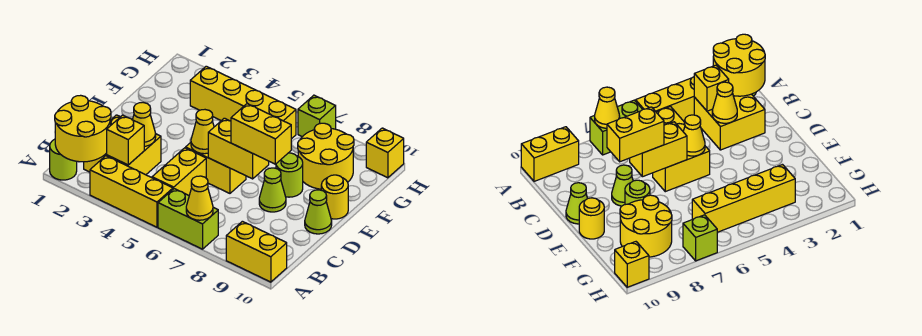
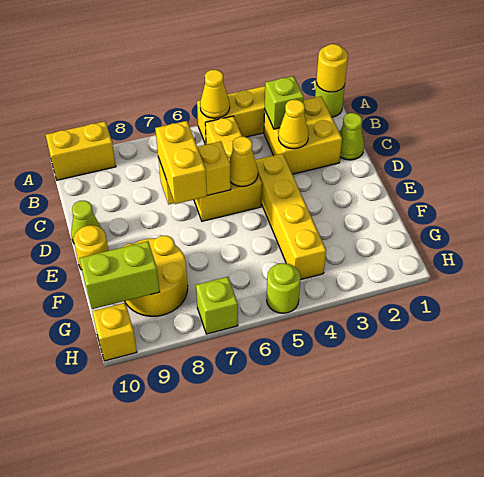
yellow 2x2 round brick [55,95,111,162] -> yellow 1x1 round brick [316,44,348,92]
lime 1x2 brick [158,189,218,249] -> lime 1x2 brick moved to [79,241,160,309]
yellow 1x1 cone [186,176,213,220] -> yellow 1x1 cone moved to [200,70,230,118]
yellow 1x1 brick [107,115,144,165] -> lime 1x1 brick [265,76,304,129]
yellow 1x2 brick [231,104,291,164] -> yellow 1x2 brick turned to [155,121,207,204]
lime 1x1 cone [259,168,286,212] -> lime 1x1 cone moved to [340,113,364,160]
lime 1x1 round brick [276,153,303,197] -> lime 1x1 round brick moved to [267,263,301,313]
yellow 1x4 brick [190,66,296,139] -> yellow 1x4 brick turned to [255,153,326,280]

